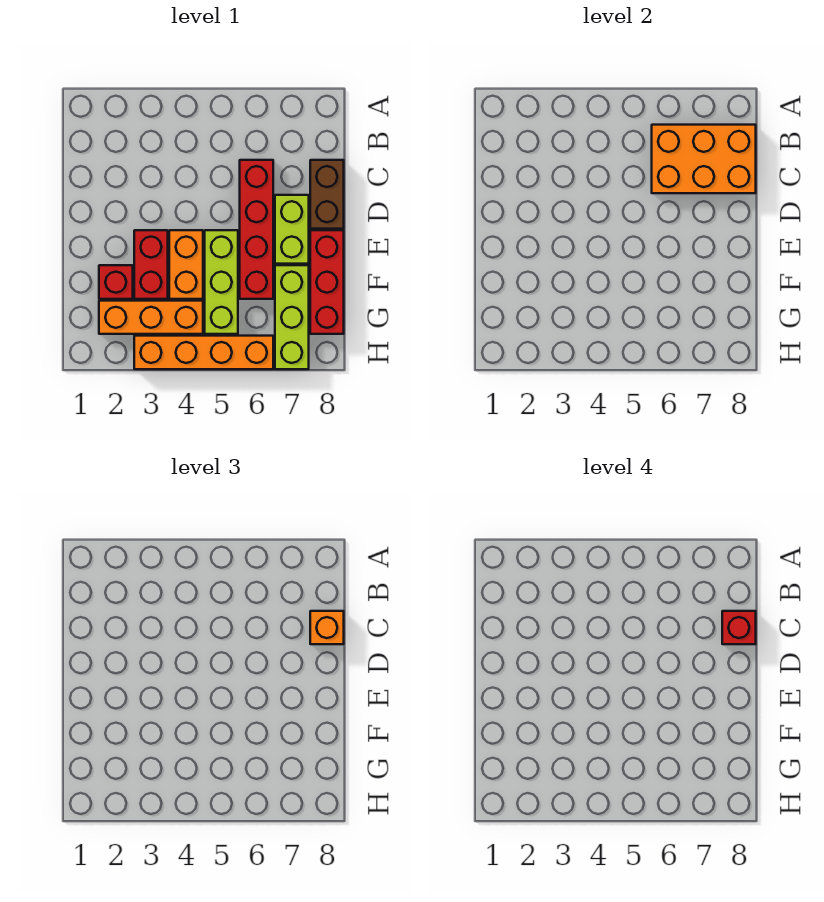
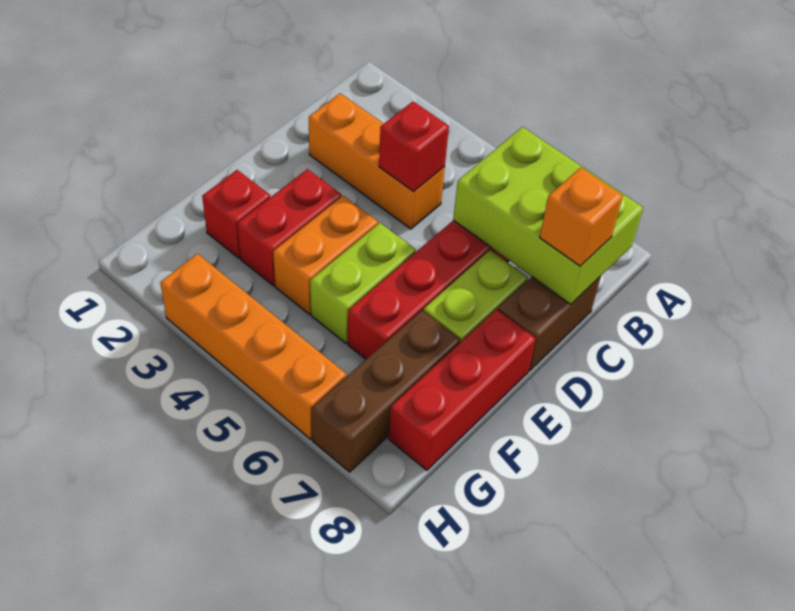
orange 2x3 brick [652,125,756,193] -> lime 2x3 brick [453,127,643,304]
red 1x1 brick [722,611,756,644] -> red 1x1 brick moved to [379,102,449,192]
lime 1x3 brick [205,230,238,334] -> lime 1x2 brick [310,223,416,343]
lime 1x3 brick [275,265,309,369] -> brown 1x3 brick [311,310,460,472]
orange 1x3 brick [99,301,203,334] -> orange 1x3 brick moved to [309,93,445,229]

